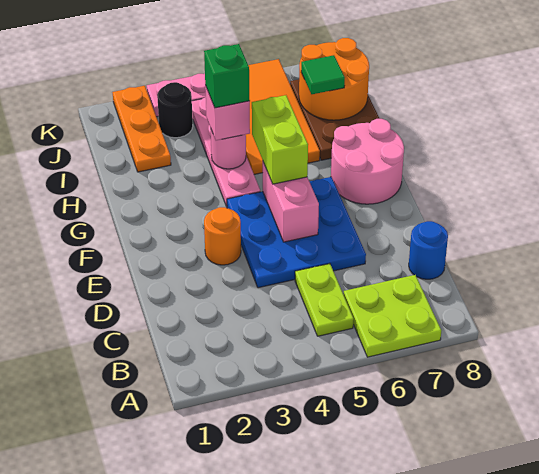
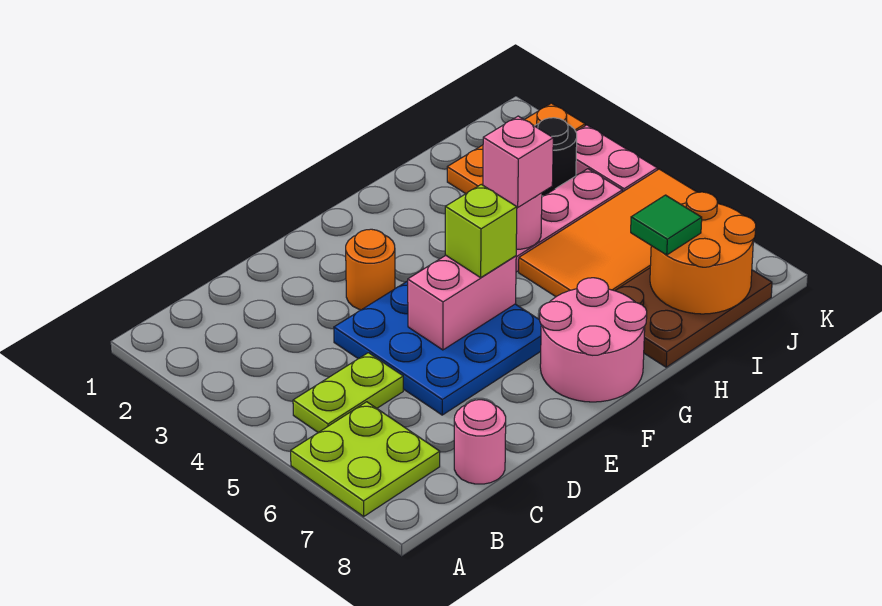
blue 1x1 round brick [409,221,448,279] -> pink 1x1 round brick [454,400,506,484]
lime 1x2 brick [252,95,308,184] -> lime 1x1 brick [445,184,517,277]
green 1x1 brick [204,44,250,108] -> none

